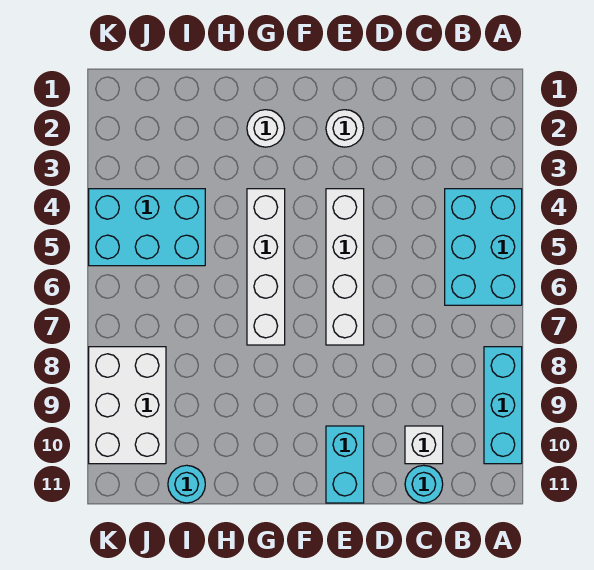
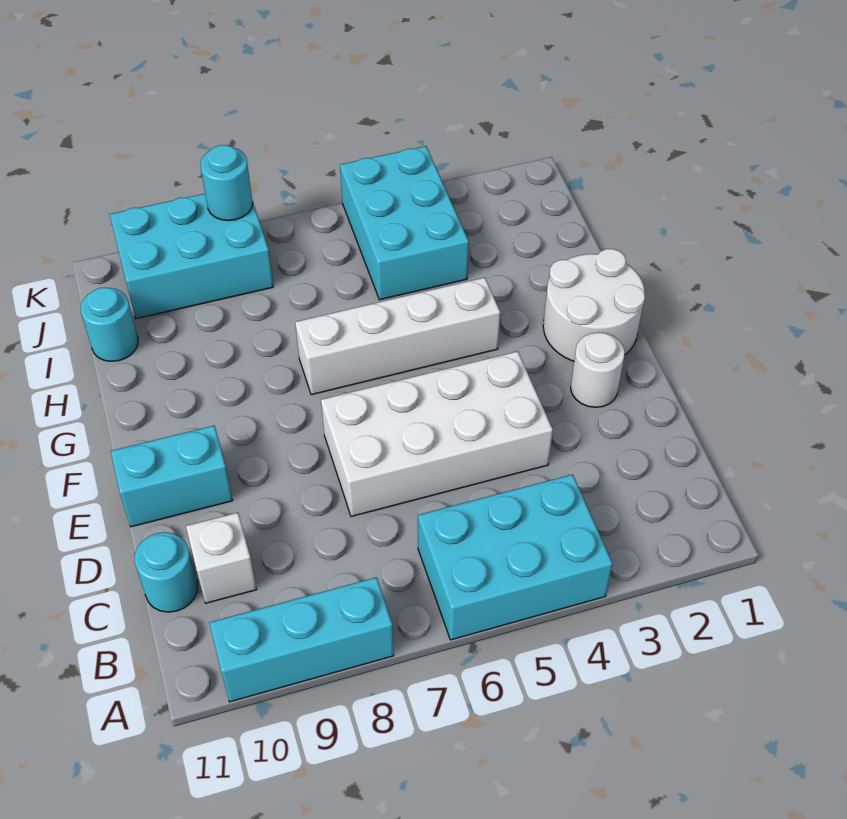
white 1x4 brick [326,189,364,345] -> white 2x4 brick [321,351,553,516]
white 1x1 round brick [247,110,285,147] -> white 2x2 round brick [543,249,645,361]
white 2x3 brick [89,347,166,464] -> cyan 2x3 brick [110,194,273,319]
none -> cyan 1x1 round brick [200,145,253,221]

